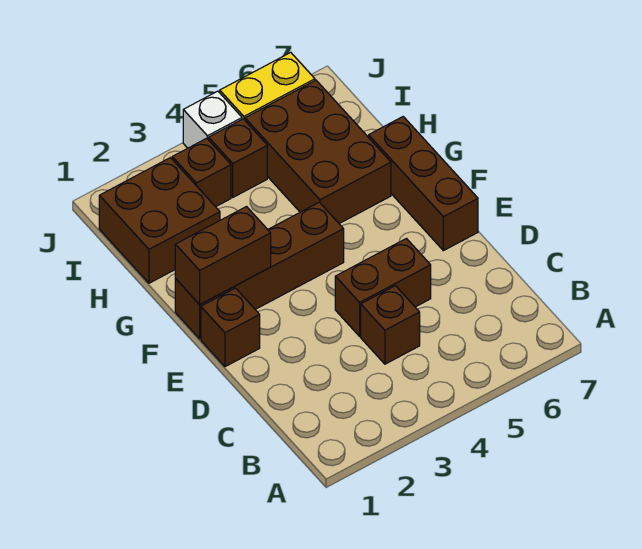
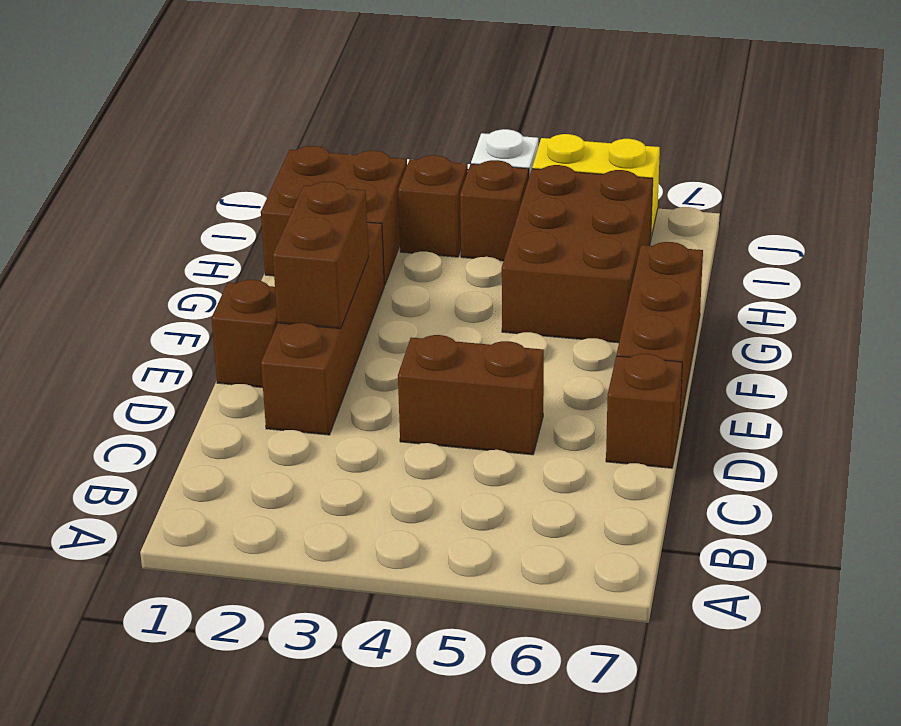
brown 1x1 brick [361,286,420,364] -> brown 1x1 brick moved to [606,354,682,468]
brown 1x4 brick [175,202,344,339] -> brown 1x4 brick turned to [261,222,384,435]
brown 1x2 brick [175,207,271,305] -> brown 1x2 brick turned to [273,182,369,329]

